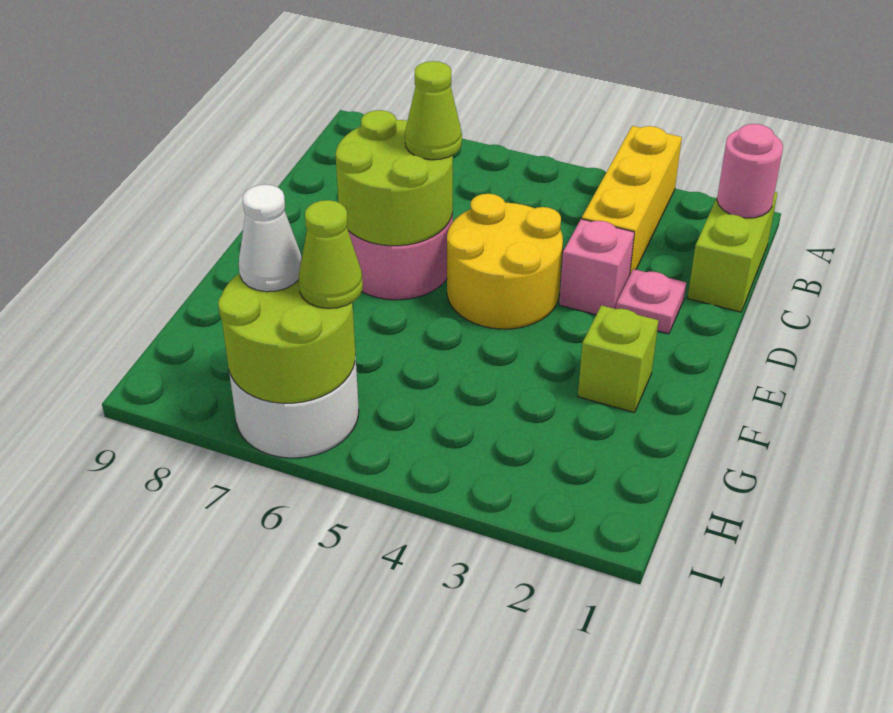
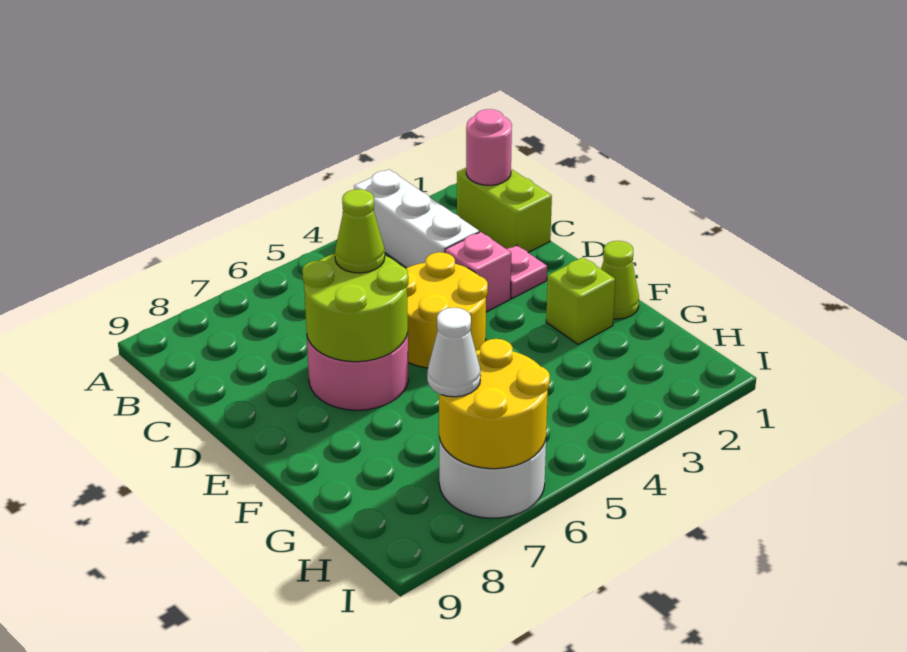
yellow 1x3 brick [582,126,682,274] -> white 1x3 brick [354,170,479,268]
lime 2x2 round brick [218,273,356,403] -> yellow 2x2 round brick [439,339,550,469]
lime 1x1 cone [299,200,363,308] -> lime 1x1 cone moved to [601,241,639,319]

